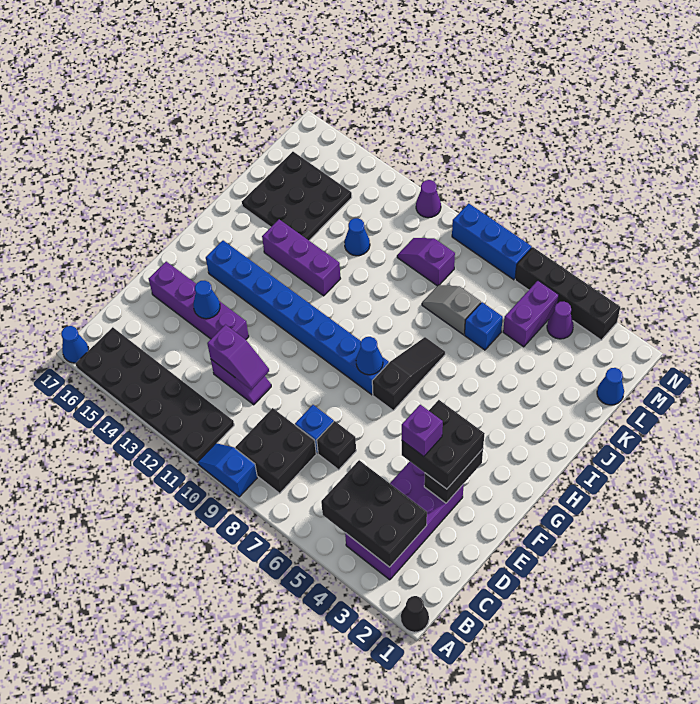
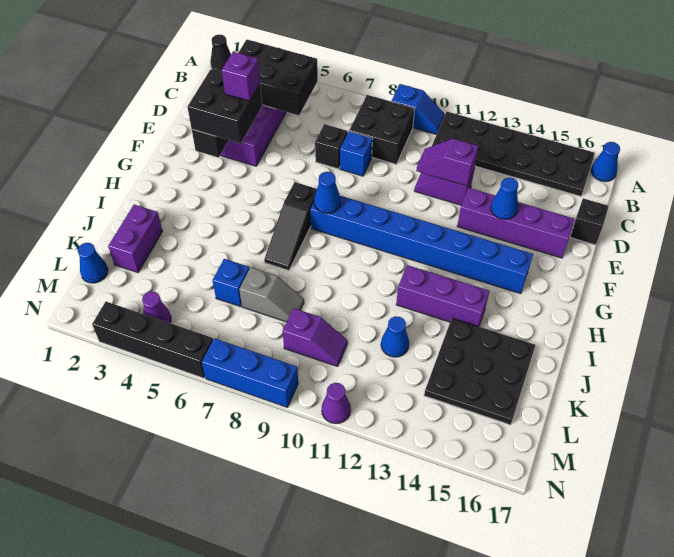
none -> black 1x1 brick [570,198,609,245]
purple 1x2 brick [503,281,559,347] -> purple 1x2 brick moved to [108,204,163,273]

